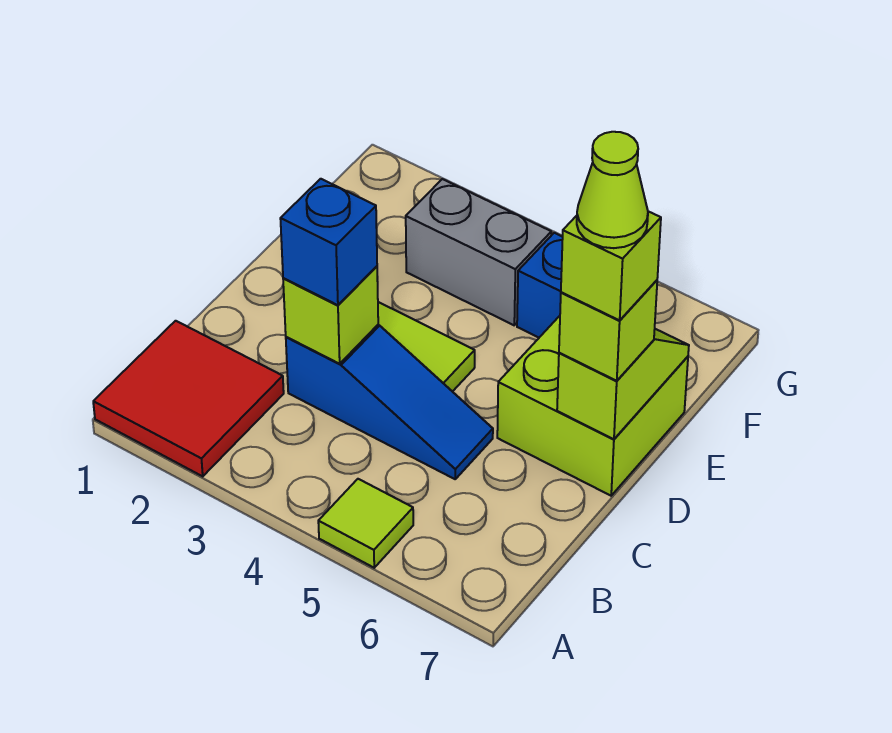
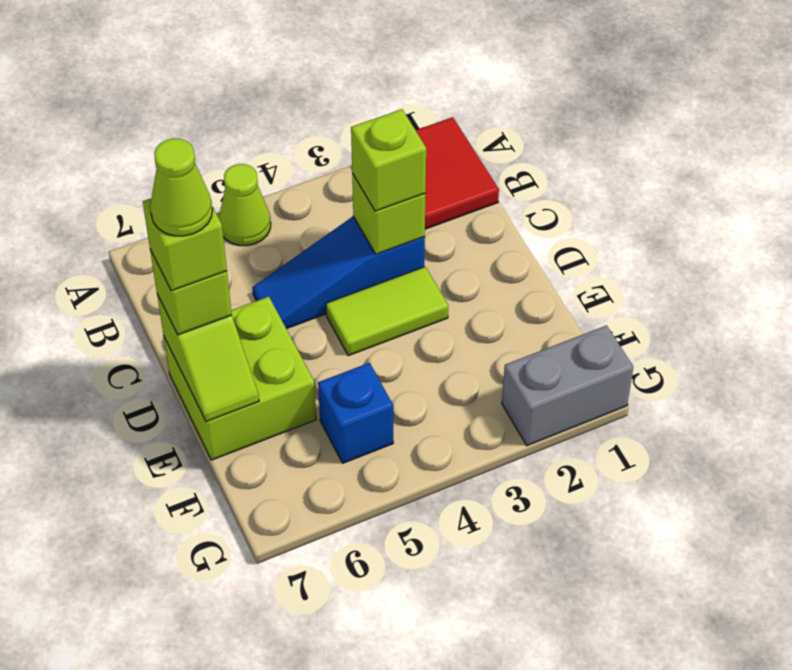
lime 1x1 tile [318,479,413,568] -> lime 1x1 cone [219,164,271,246]
blue 1x1 brick [280,179,377,305] -> lime 1x1 brick [351,109,426,211]
grey 1x2 brick [406,179,551,325] -> grey 1x2 brick moved to [502,325,633,446]

